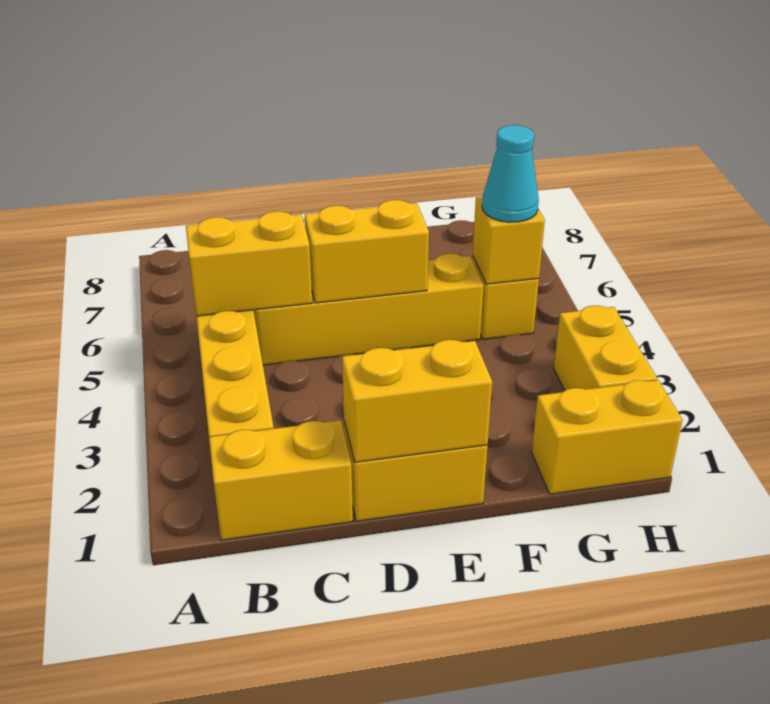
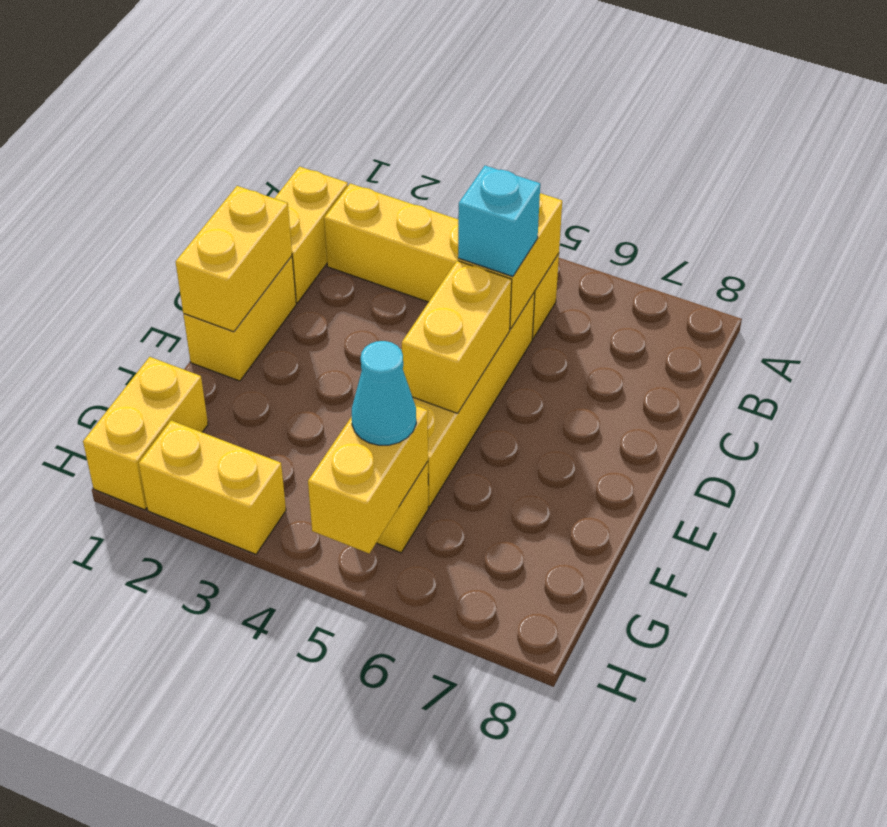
none -> cyan 1x1 brick [458,166,540,277]
yellow 1x1 brick [473,197,545,284] -> yellow 1x2 brick [308,405,428,553]

